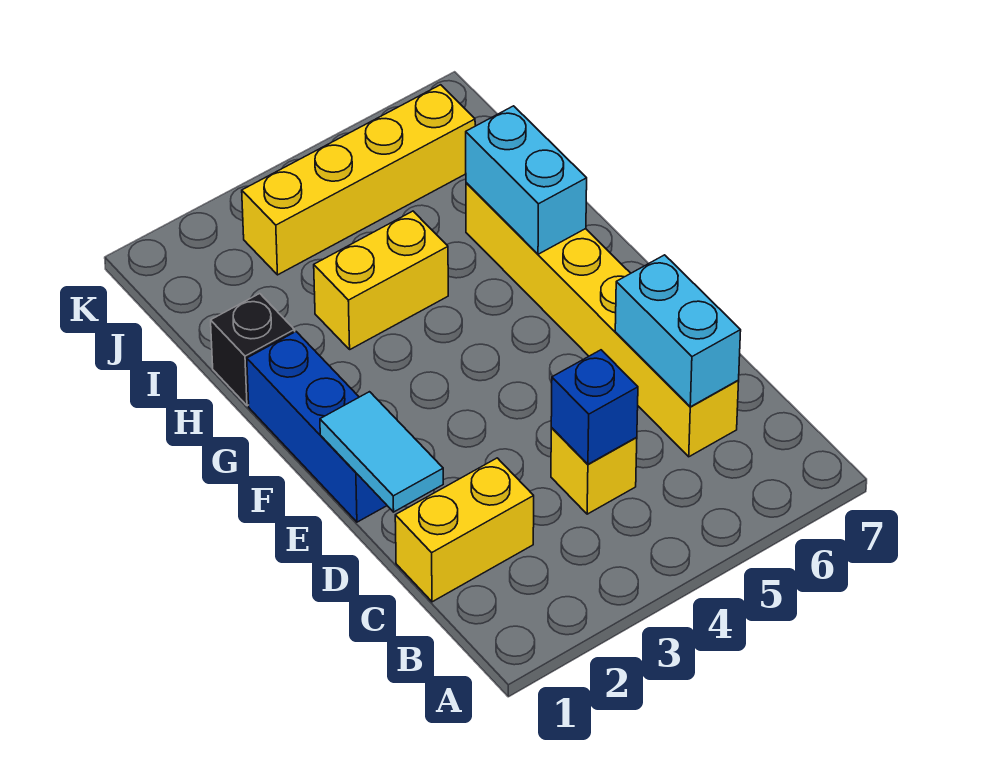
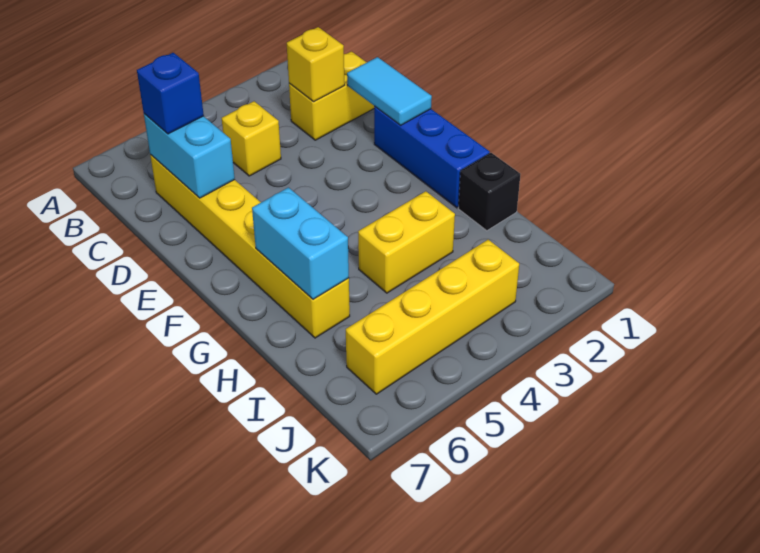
none -> yellow 1x1 brick [287,27,345,102]
blue 1x1 brick [551,350,638,464] -> blue 1x1 brick moved to [137,53,204,134]

